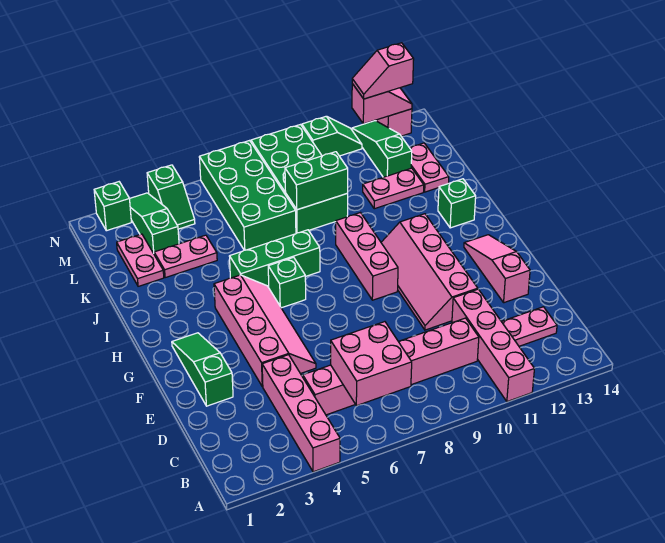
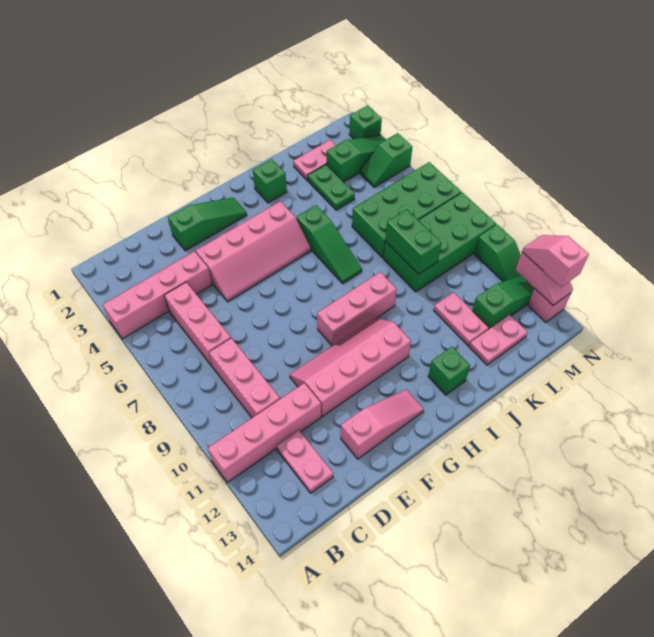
pink 2x2 brick [331,322,412,406] -> none
green 1x1 brick [268,257,306,308] -> green 1x1 brick moved to [253,159,287,203]
green 1x3 brick [229,230,320,287] -> green 1x3 slope [296,205,362,284]
pink 1x2 plate [154,235,217,278] -> green 1x2 plate [308,165,355,210]

